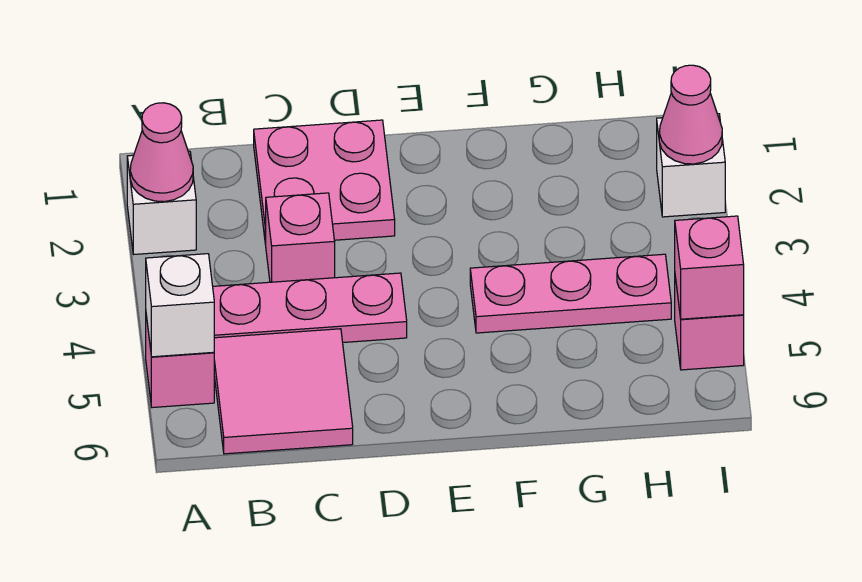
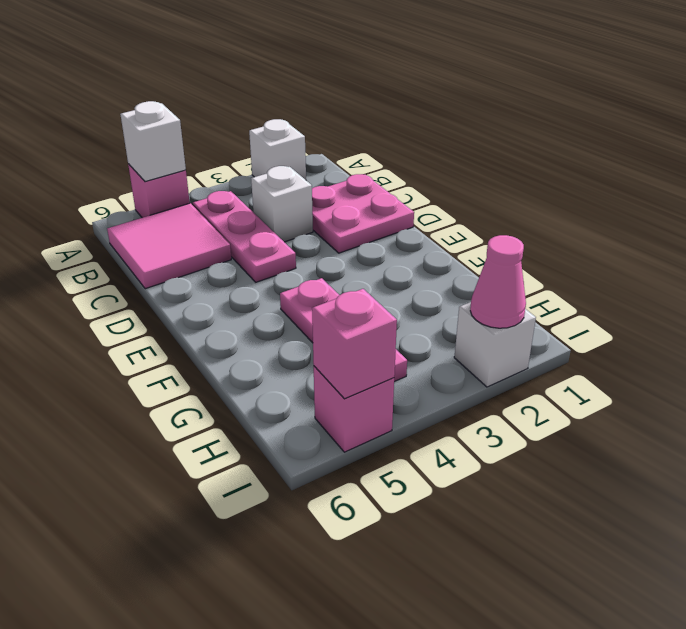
pink 1x1 cone [130,103,193,202] -> none
pink 1x1 brick [265,193,335,282] -> white 1x1 brick [251,166,313,242]

